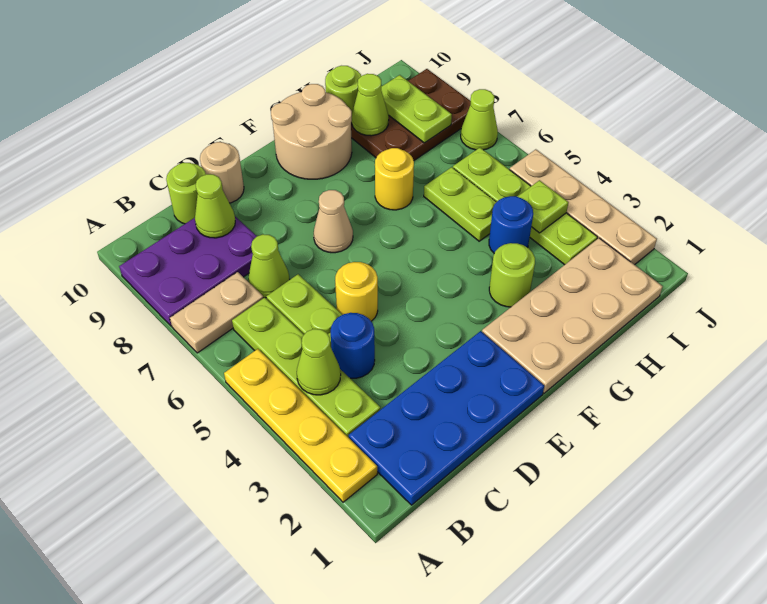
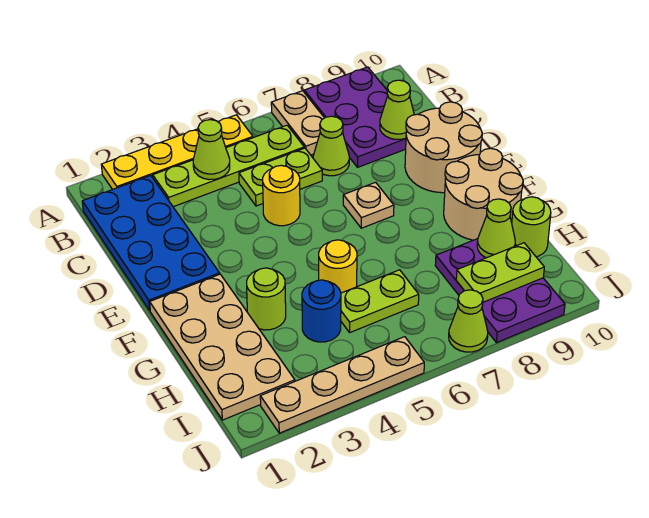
blue 1x1 round brick [331,313,375,378] -> none
lime 1x1 round brick [166,163,206,224] -> none
tan 1x1 round brick [200,142,244,203] -> tan 2x2 round brick [405,102,482,193]
tan 1x1 cone [314,190,353,253] -> tan 1x1 plate [343,182,394,228]
yellow 1x1 round brick [375,148,414,210] -> yellow 1x1 round brick moved to [319,240,357,293]
brown 2x3 plate [351,69,471,160] -> purple 2x3 plate [435,239,565,343]
lime 1x4 plate [453,148,597,265] -> none
lime 1x1 plate [517,180,568,233] -> none

